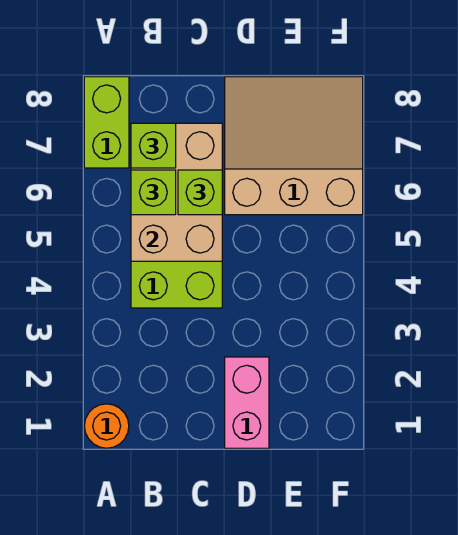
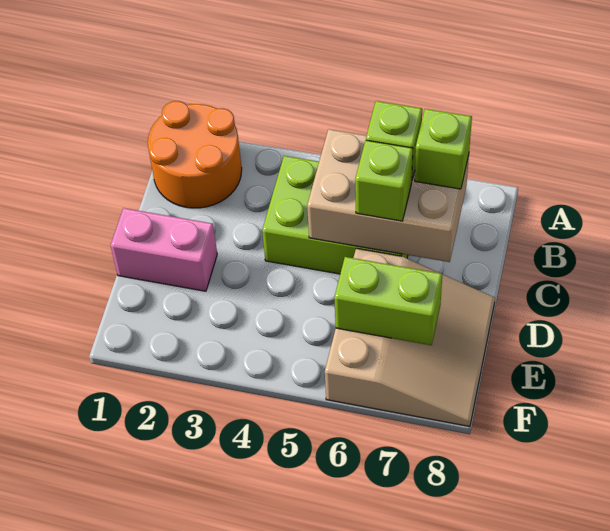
orange 1x1 round brick [84,404,129,448] -> orange 2x2 round brick [148,101,242,208]
lime 1x2 brick [84,77,129,168] -> lime 1x2 brick moved to [334,257,442,345]

